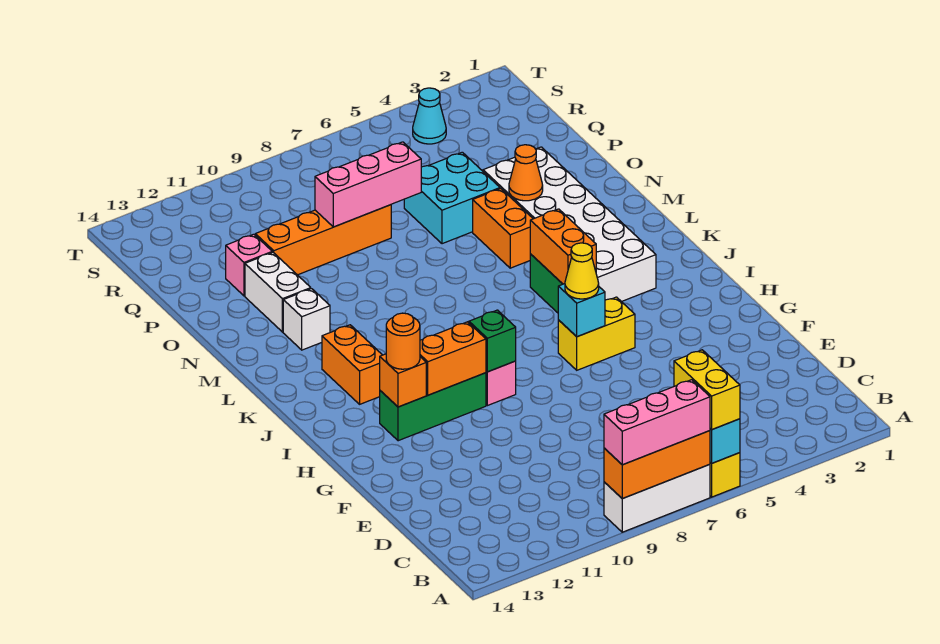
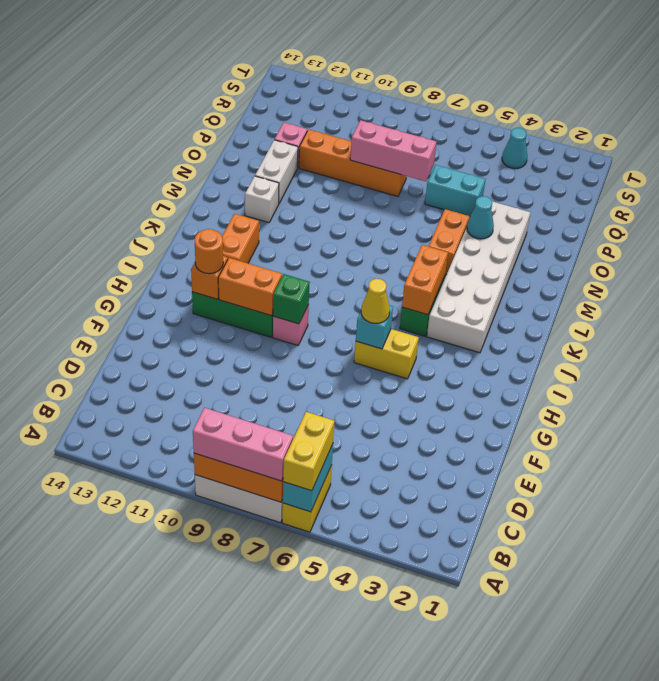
orange 1x1 cone [509,145,543,201] -> cyan 1x1 cone [467,196,494,239]
cyan 2x2 brick [404,152,500,244] -> cyan 1x2 brick [425,165,485,216]

